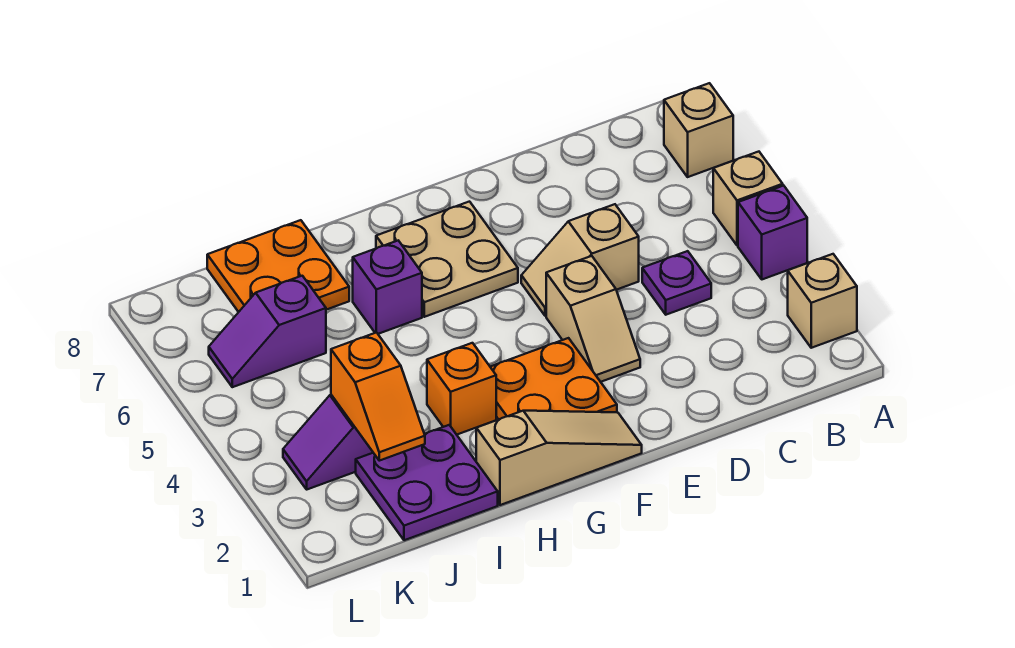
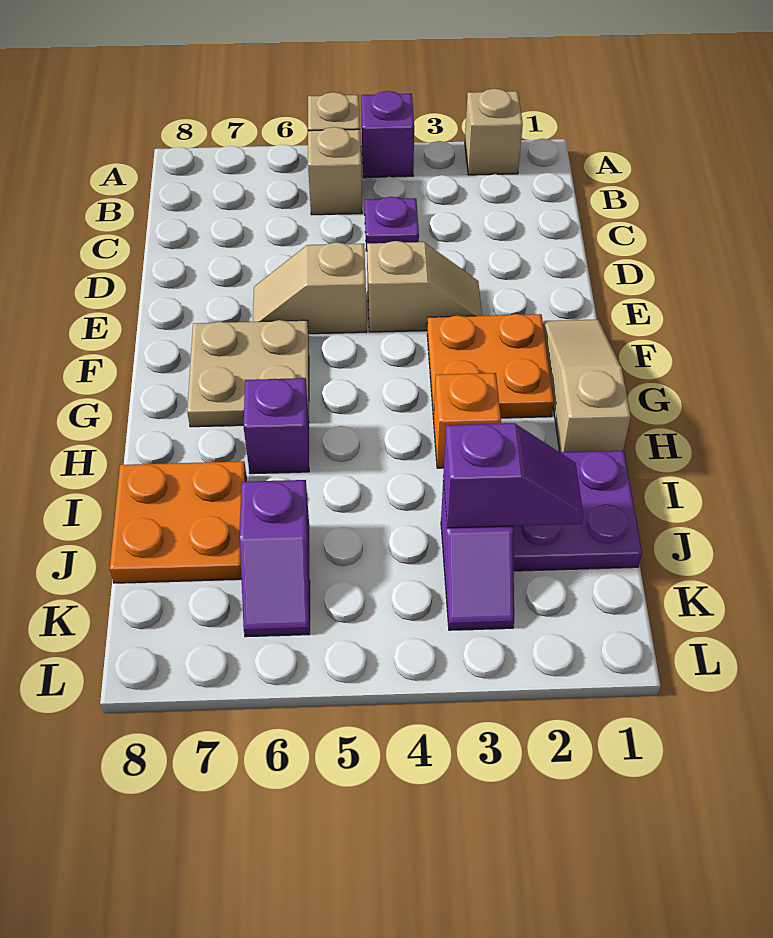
tan 1x1 brick [664,83,733,177] -> tan 1x1 brick moved to [308,127,362,215]
tan 1x2 slope [521,204,639,316] -> tan 1x2 slope turned to [253,242,367,334]
orange 1x2 slope [331,332,425,461] -> purple 1x2 slope [443,423,583,528]

